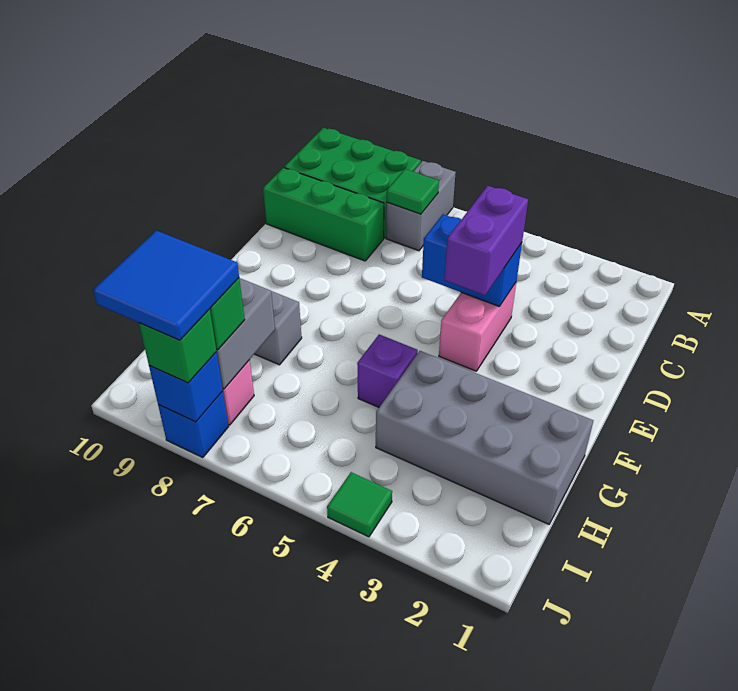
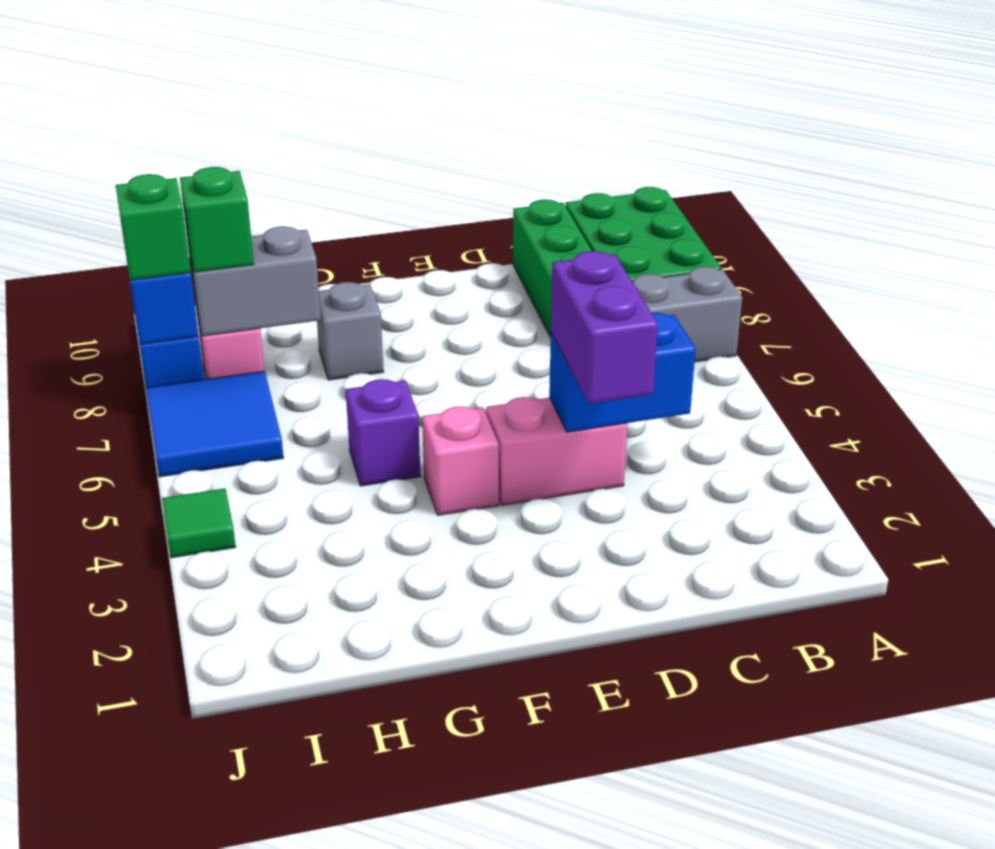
green 1x1 tile [387,169,439,214] -> none
blue 1x2 brick [422,214,522,307] -> blue 1x2 brick turned to [549,313,696,432]
purple 1x2 brick [444,186,528,295] -> purple 1x2 brick turned to [551,251,658,404]
none -> pink 1x1 brick [422,406,499,515]
grey 2x4 brick [376,351,593,524] -> none
blue 2x2 tile [93,230,239,340] -> blue 2x2 tile moved to [146,371,284,477]

